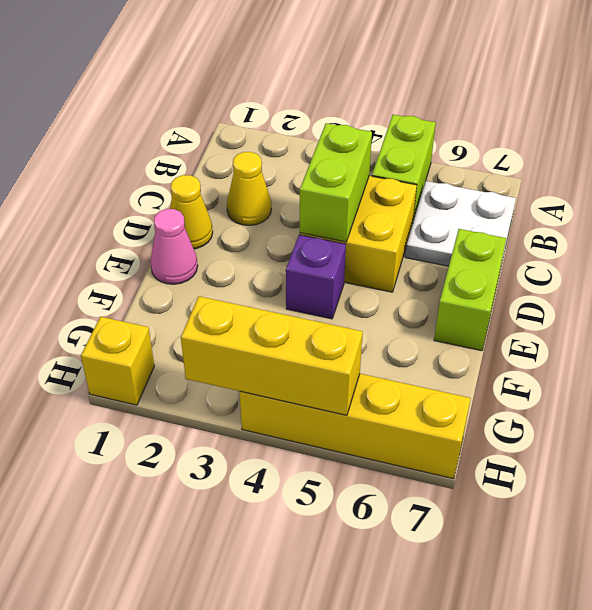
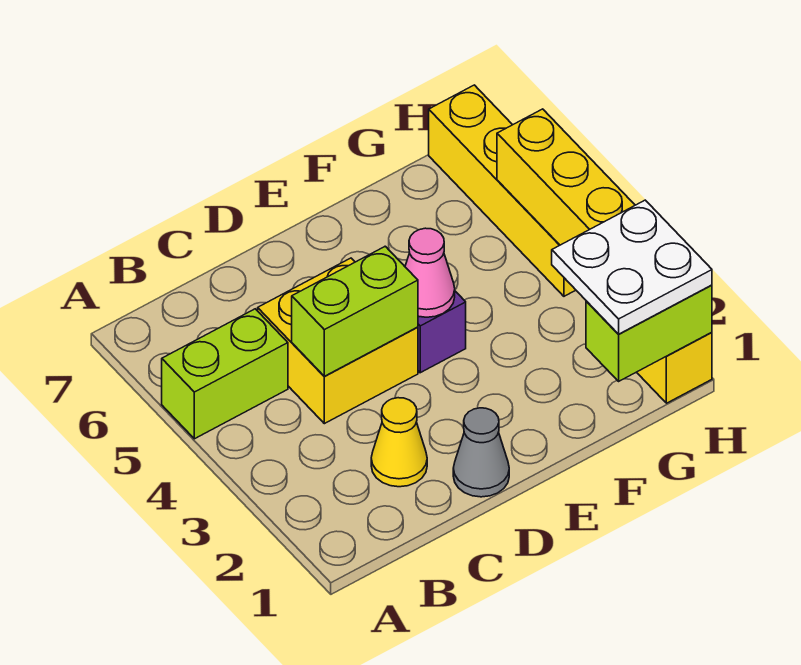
white 2x2 plate [405,181,516,266] -> white 2x2 plate moved to [552,200,712,334]
yellow 1x1 cone [170,175,213,249] -> grey 1x1 cone [453,408,509,497]
lime 1x2 brick [434,229,506,351] -> lime 1x2 brick moved to [586,285,712,381]
pink 1x1 cone [150,209,198,284] -> pink 1x1 cone moved to [405,228,455,317]

